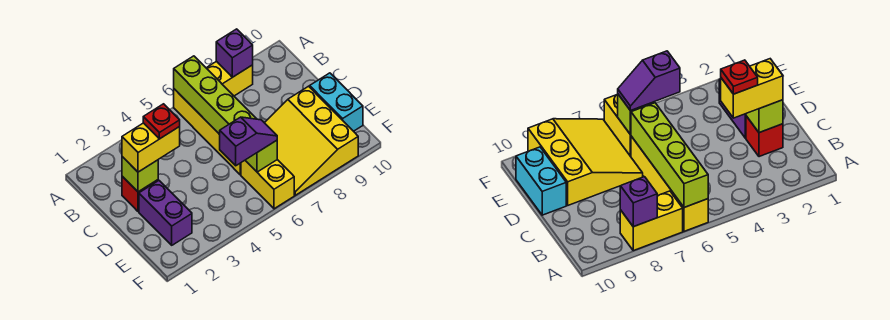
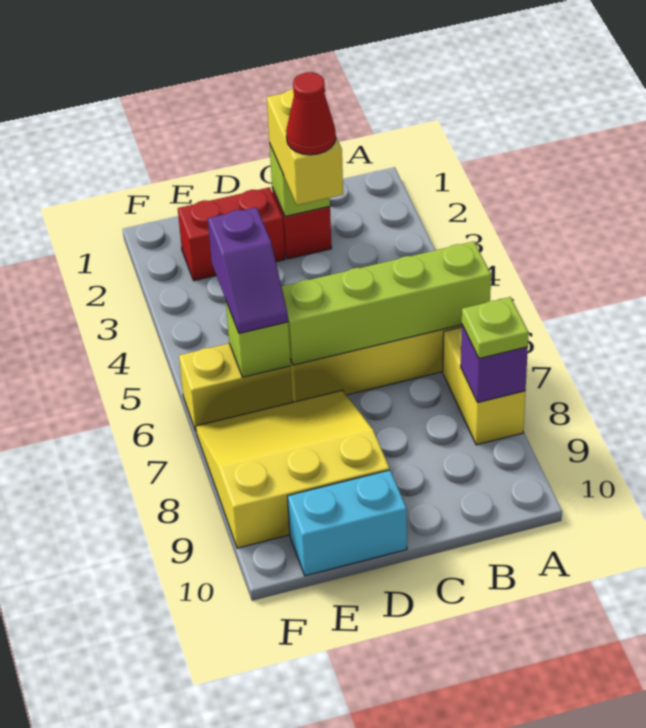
none -> lime 1x1 plate [462,297,529,359]
red 1x1 plate [143,104,180,139] -> red 1x1 cone [286,72,336,155]
purple 1x2 brick [139,181,192,245] -> red 1x2 brick [178,187,285,281]

